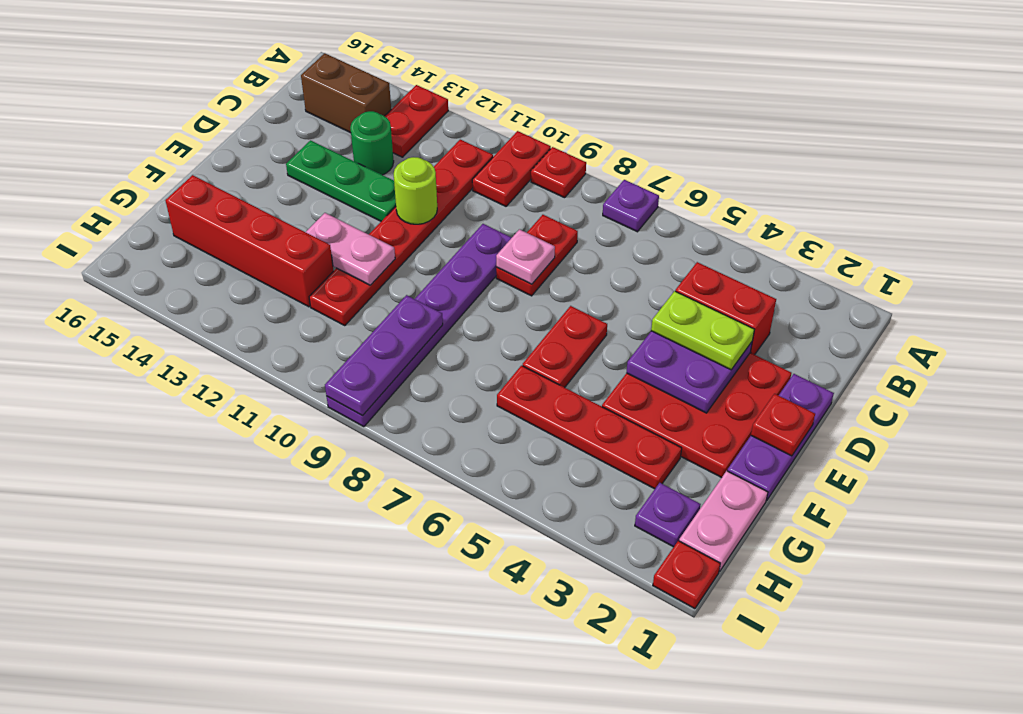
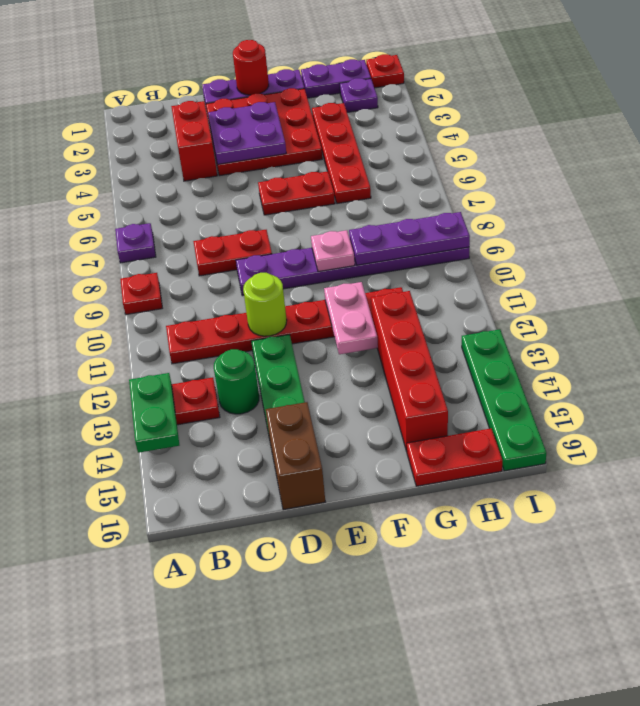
red 1x2 plate [472,131,551,206] -> red 1x2 plate moved to [407,429,502,486]
none -> green 1x2 plate [129,373,179,453]
brown 1x2 brick [301,53,391,133] -> brown 1x2 brick moved to [266,402,325,510]
lime 1x2 plate [651,291,754,370] -> none
pink 1x1 plate [496,229,555,284] -> pink 1x1 plate moved to [311,230,355,272]
red 1x1 plate [751,394,815,456] -> red 1x1 round brick [233,40,269,95]
pink 1x2 plate [679,471,768,571] -> purple 1x2 plate [301,59,371,98]
none -> green 1x4 plate [462,329,546,471]

